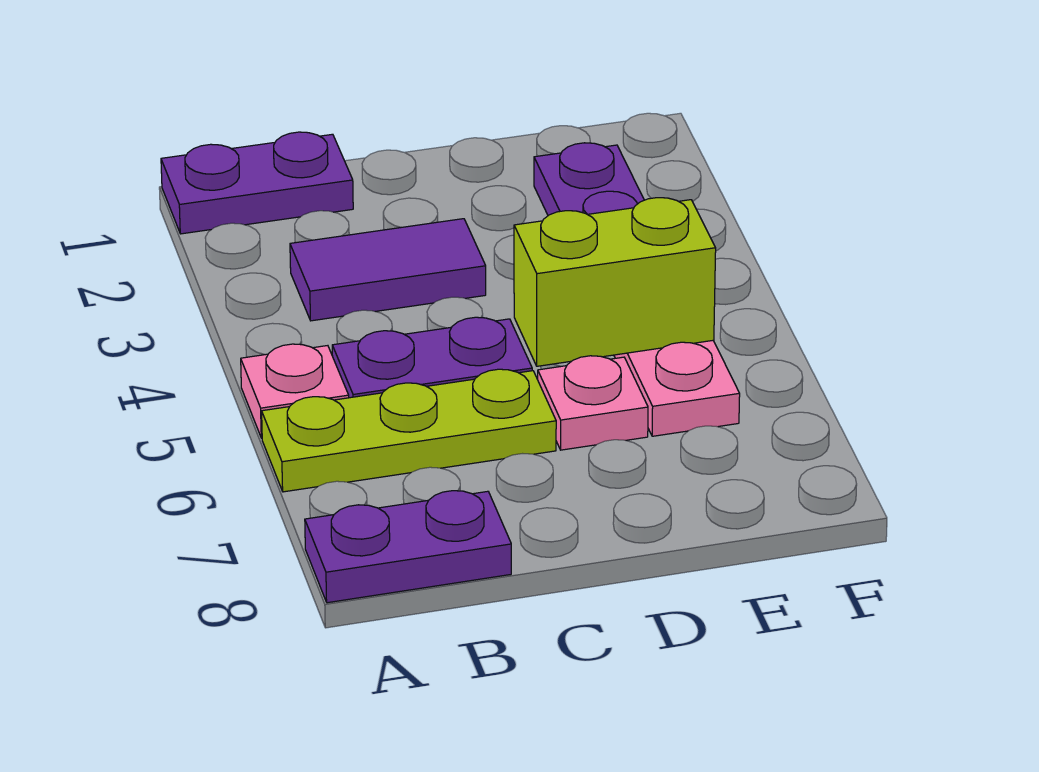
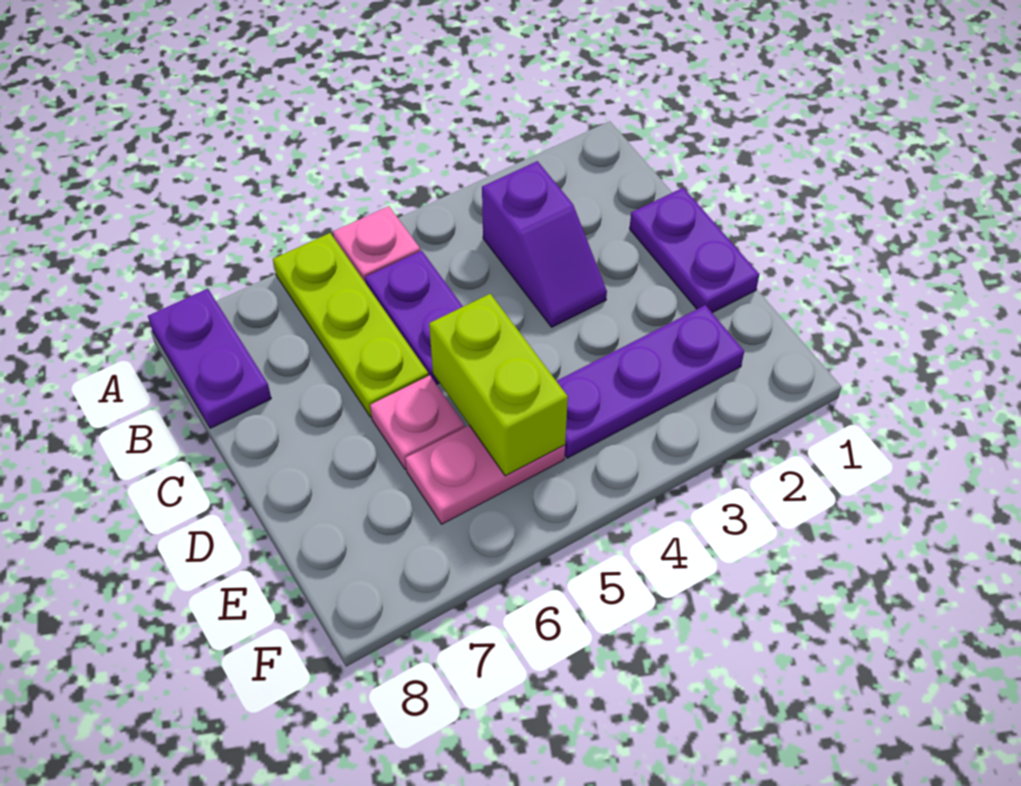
purple 1x2 plate [161,132,353,234] -> purple 1x2 plate moved to [630,188,759,313]
purple 1x2 tile [290,219,486,321] -> purple 1x2 slope [482,161,607,327]

